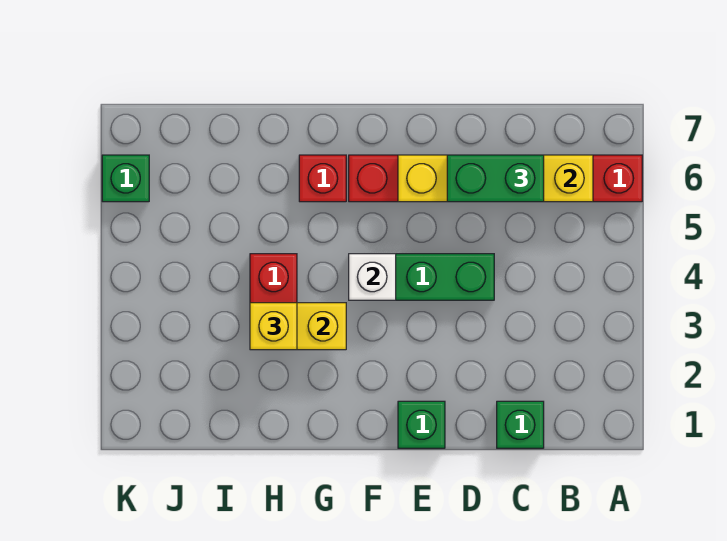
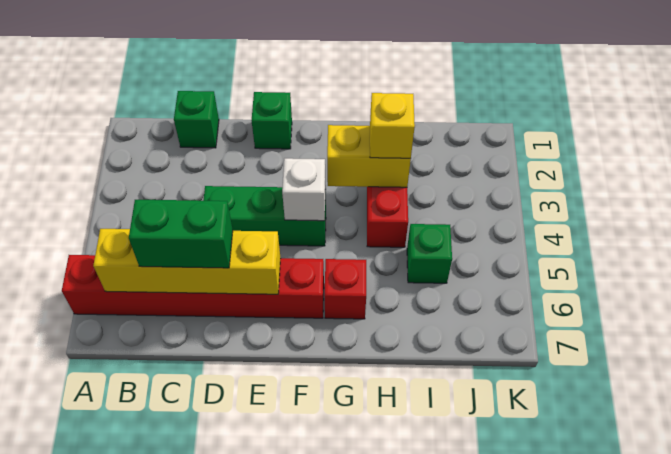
green 1x1 brick [102,155,149,202] -> green 1x1 brick moved to [407,224,452,283]

